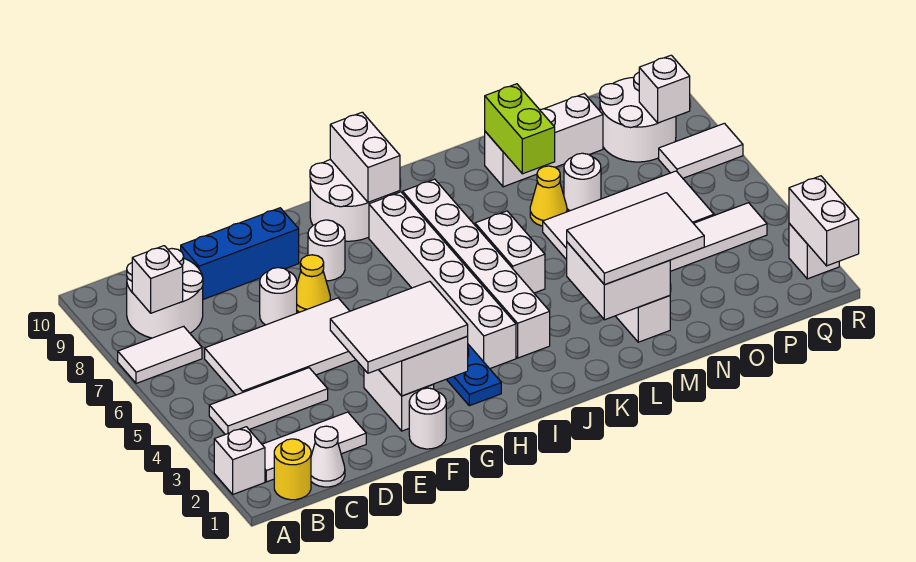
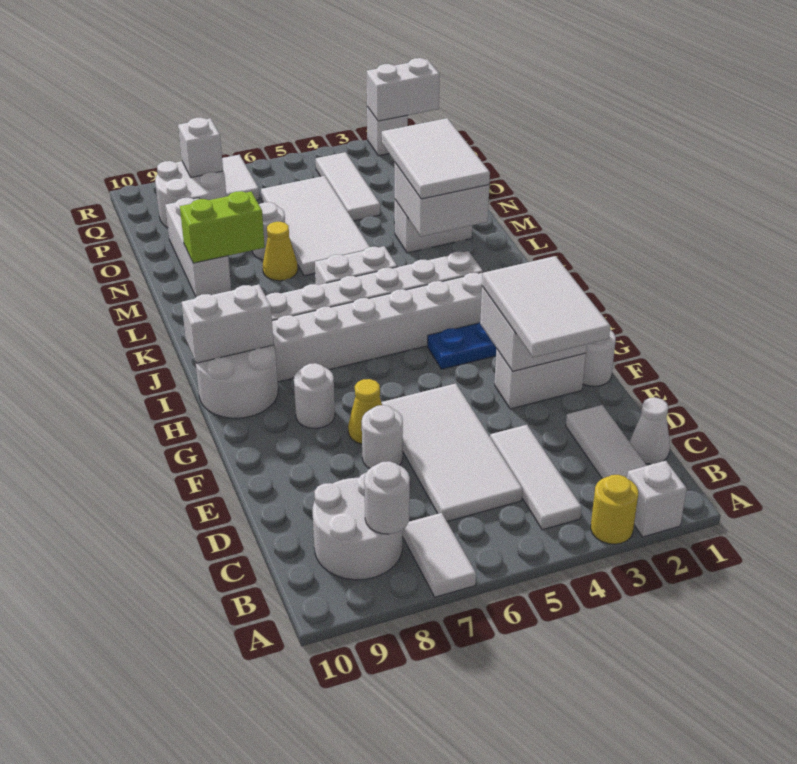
yellow 1x1 round brick [274,439,311,500] -> yellow 1x1 round brick moved to [591,475,638,544]
white 1x1 brick [132,246,183,313] -> white 1x1 round brick [364,461,410,534]
blue 1x3 brick [181,208,299,299] -> none

